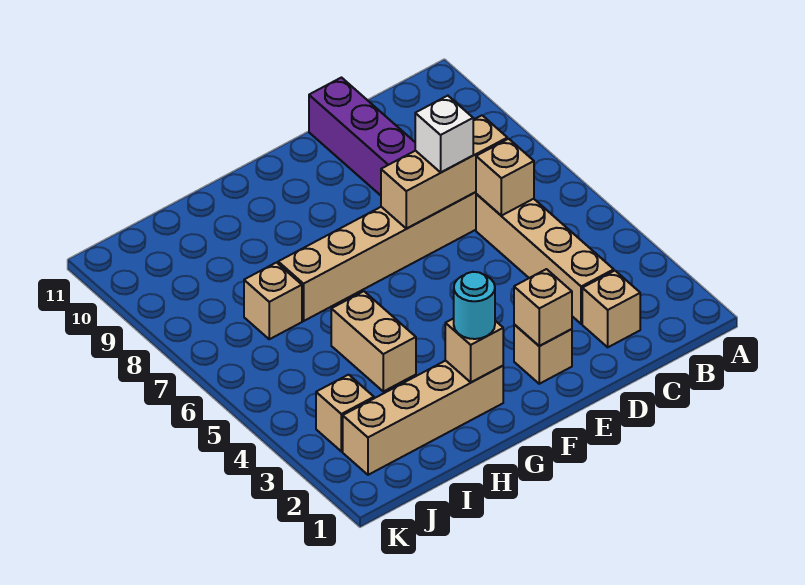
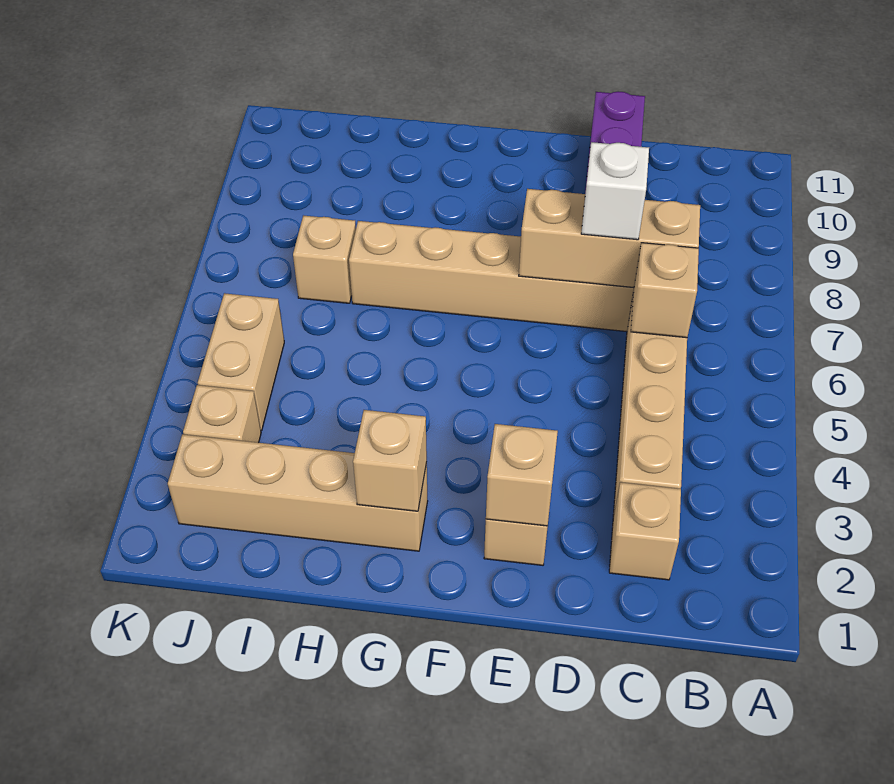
cyan 1x1 round brick [454,272,495,339] -> none
tan 1x2 brick [331,291,416,391] -> tan 1x2 brick moved to [198,293,284,431]

